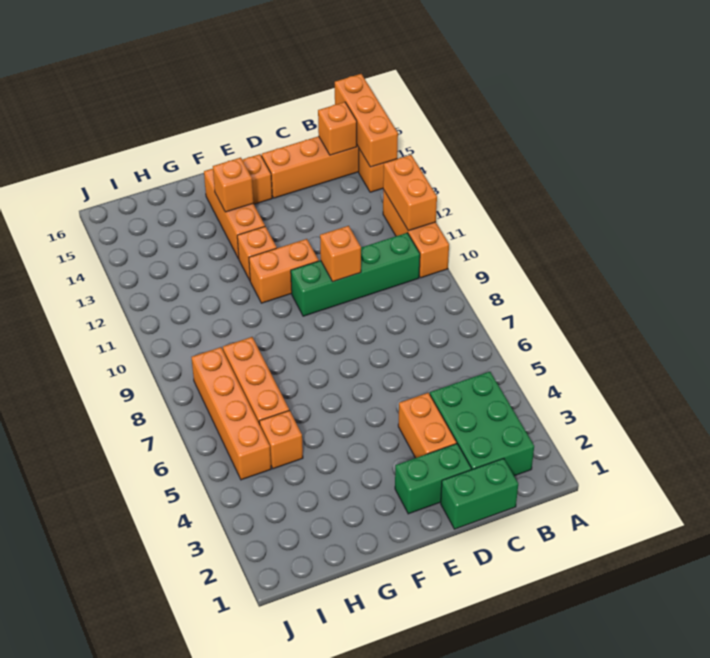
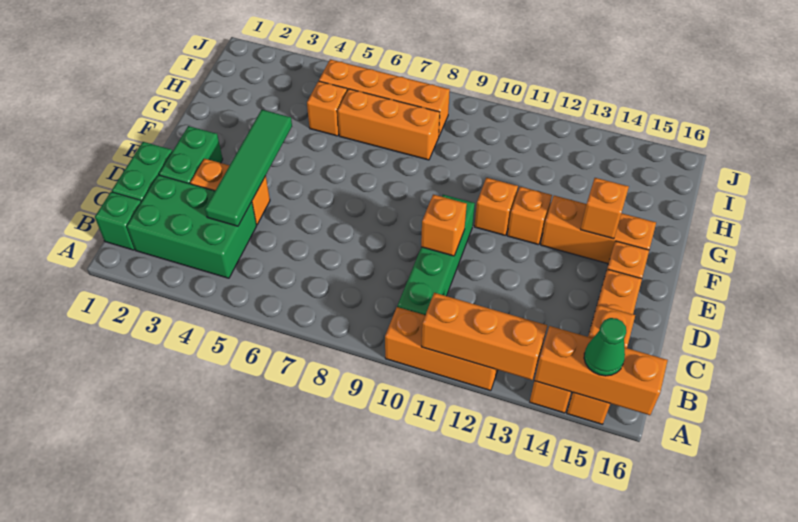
orange 1x2 brick [383,155,437,231] -> orange 1x3 brick [421,293,547,380]
none -> green 1x1 cone [584,318,626,376]
none -> green 1x1 brick [95,192,141,250]
none -> green 1x4 tile [205,110,292,226]
orange 1x2 brick [249,239,319,303] -> orange 1x1 brick [474,178,518,236]

